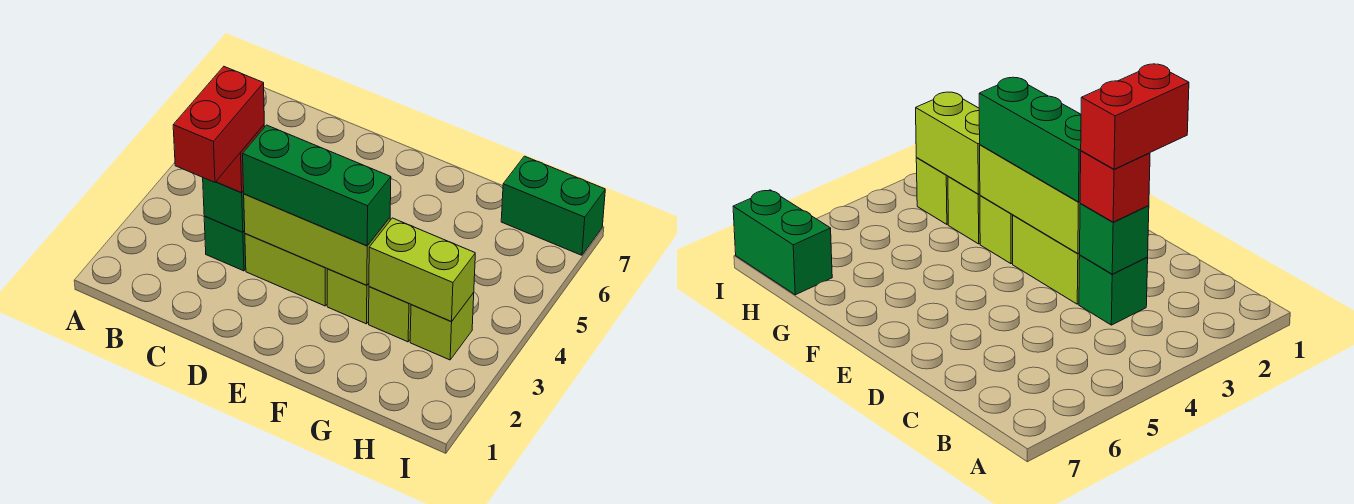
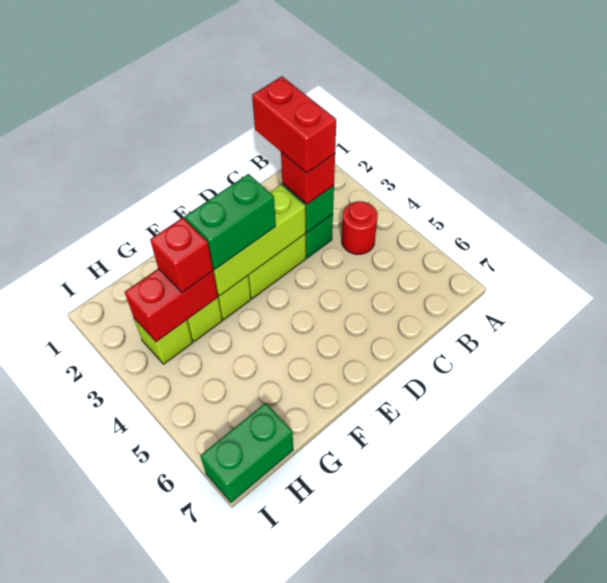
none -> red 1x1 round brick [342,201,378,254]
green 1x3 brick [243,125,391,246] -> green 1x2 brick [185,174,276,269]
lime 1x2 brick [369,218,475,321] -> red 1x2 brick [125,269,218,342]
none -> red 1x1 brick [150,218,213,292]

